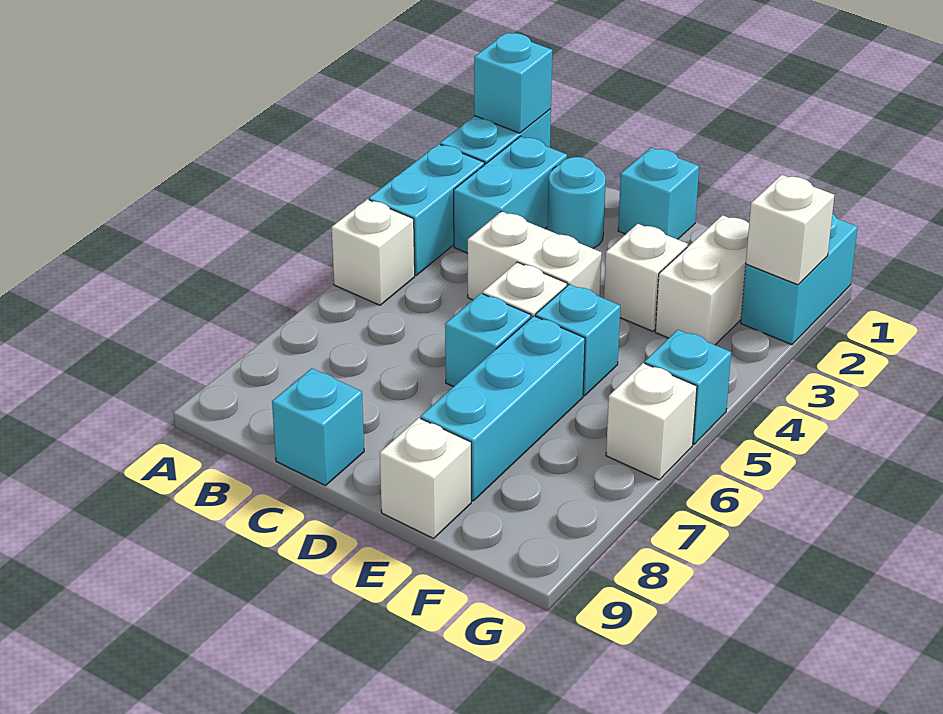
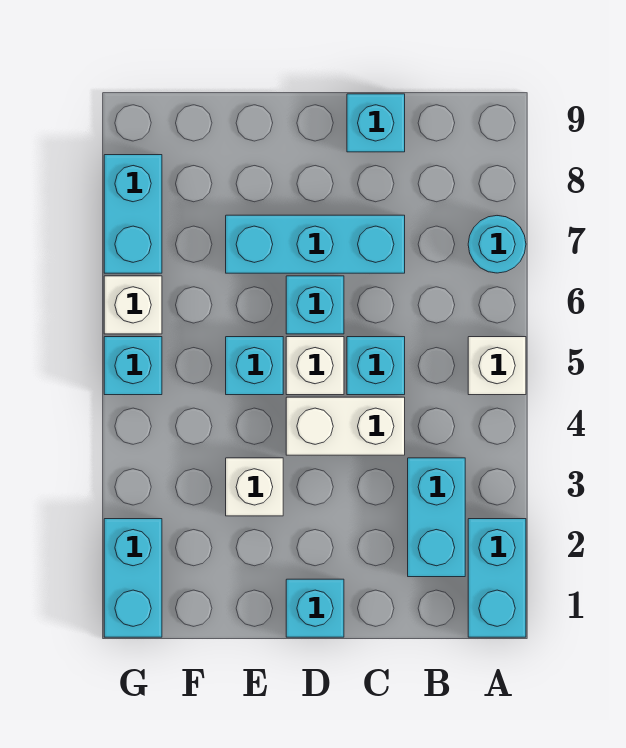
cyan 1x1 brick [474,33,552,133] -> cyan 1x1 brick moved to [347,337,405,395]
cyan 1x2 brick [369,144,484,275] -> cyan 1x2 brick moved to [104,155,162,273]
cyan 1x1 round brick [547,157,606,249] -> cyan 1x1 round brick moved to [468,216,526,273]
cyan 1x3 brick [421,316,585,501] -> cyan 1x3 brick turned to [226,215,405,273]
white 1x1 brick [380,418,471,538] -> none
white 1x2 brick [655,215,749,345] -> none
white 1x1 brick [746,175,834,285] -> none

